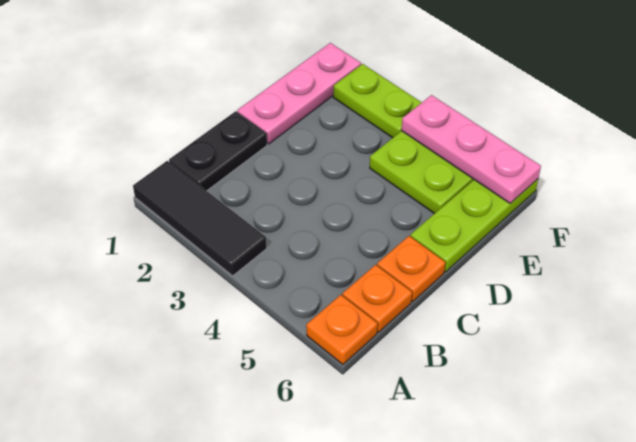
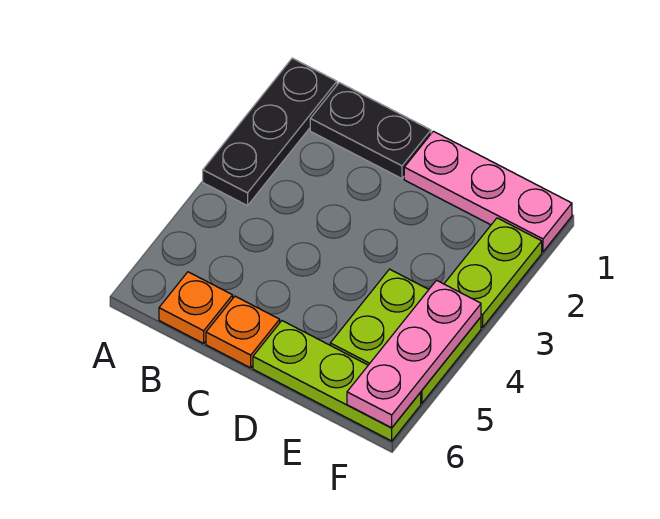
black 1x3 tile [133,161,267,276] -> black 1x3 plate [203,58,337,206]
orange 1x1 plate [306,295,377,365] -> none

